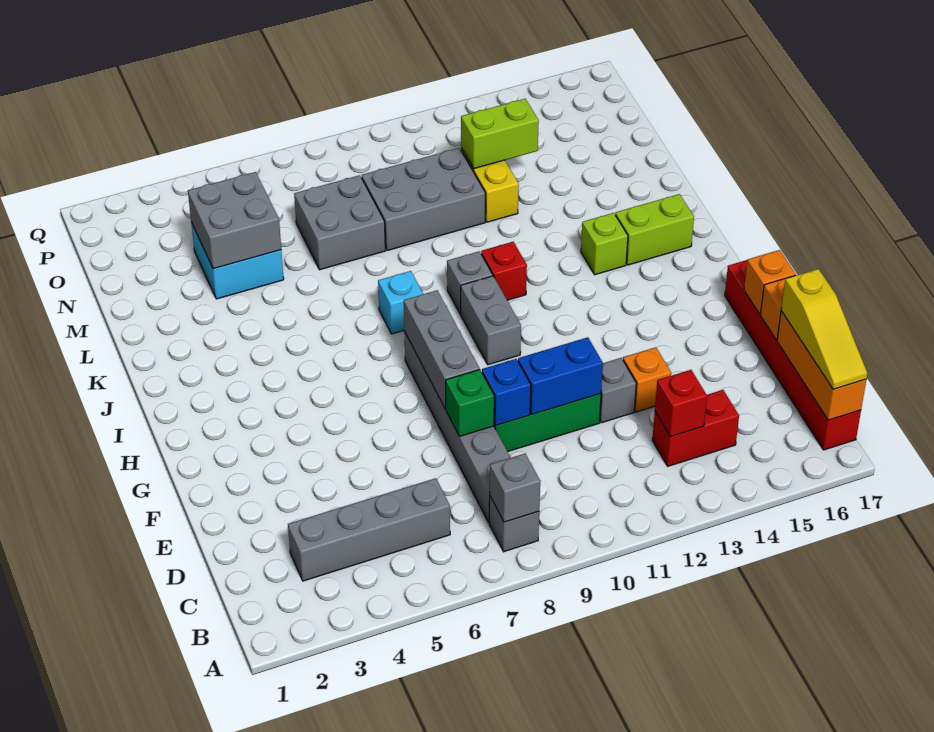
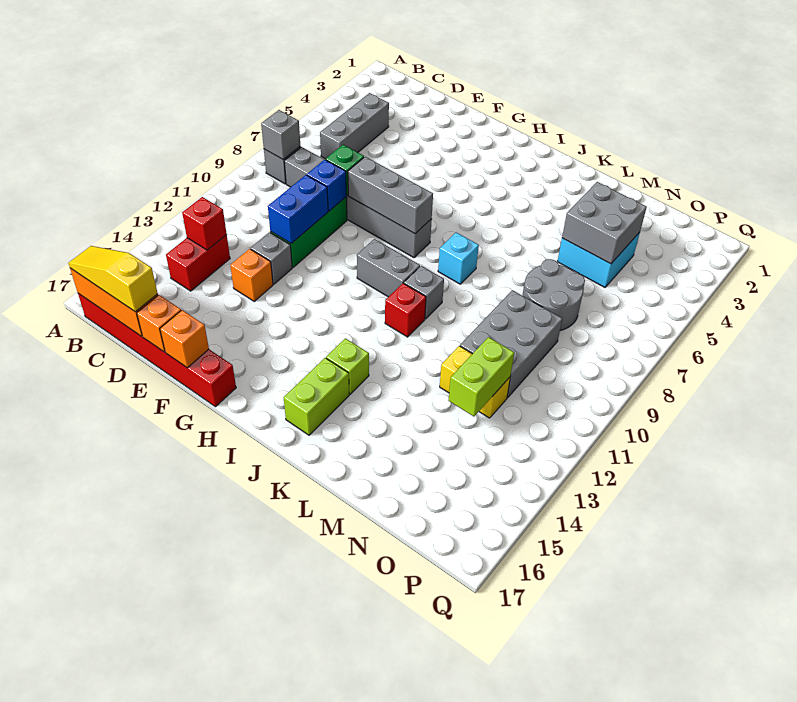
grey 1x4 brick [288,478,450,581] -> grey 1x3 brick [320,93,389,159]
grey 2x2 brick [294,175,385,270] -> grey 2x2 round brick [522,259,585,330]

